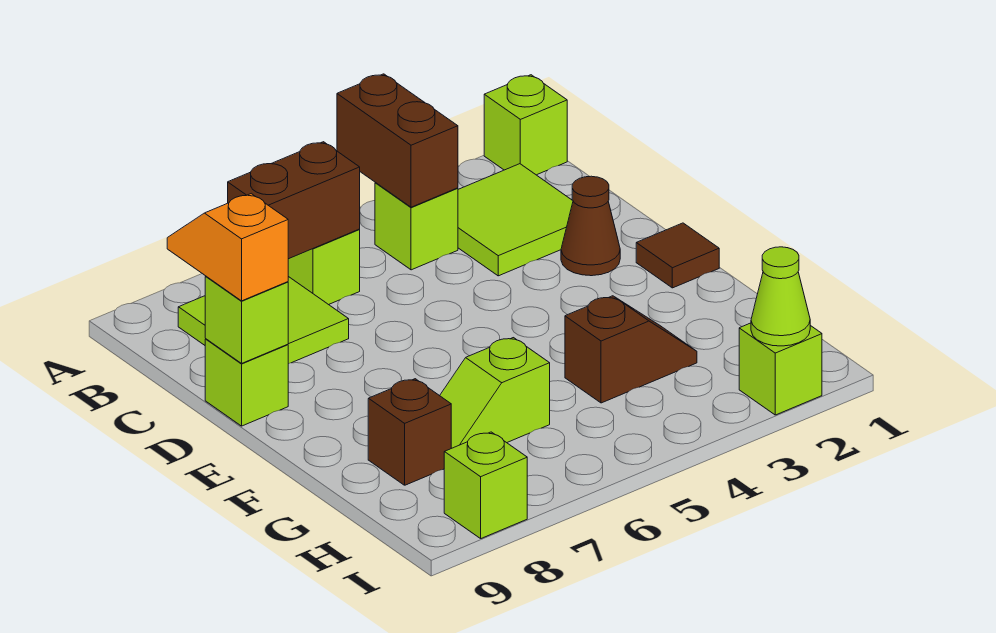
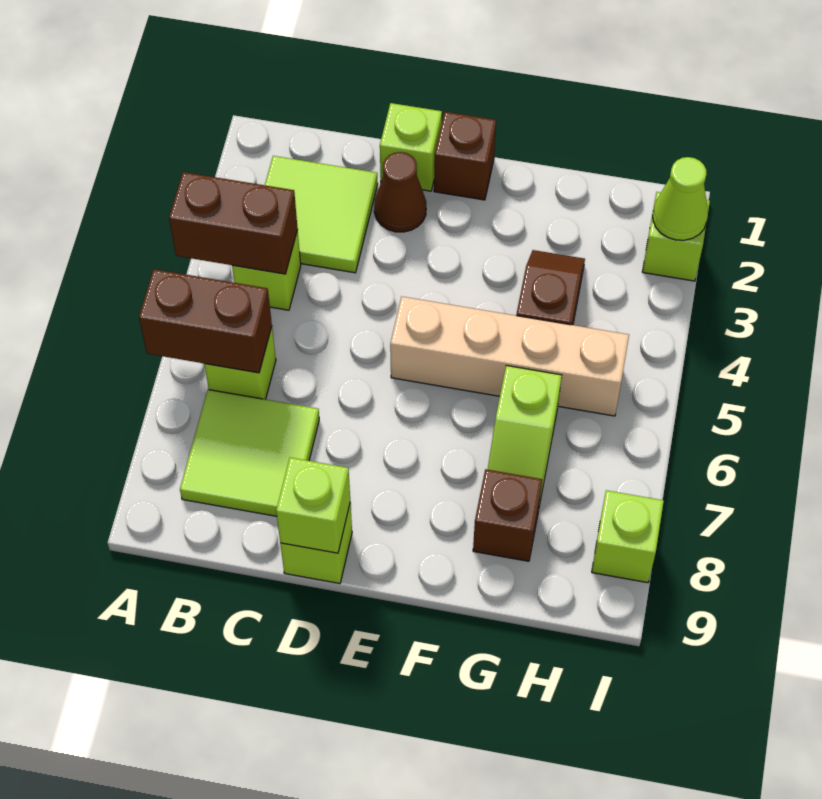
lime 1x1 brick [484,75,567,175] -> lime 1x1 brick moved to [380,103,442,191]
brown 1x2 brick [228,142,360,259] -> brown 1x2 brick turned to [139,269,272,373]
orange 1x2 slope [167,194,288,301] -> none
brown 1x1 tile [636,223,719,288] -> brown 1x1 brick [434,112,496,200]
none -> tan 1x4 brick [390,297,629,416]

